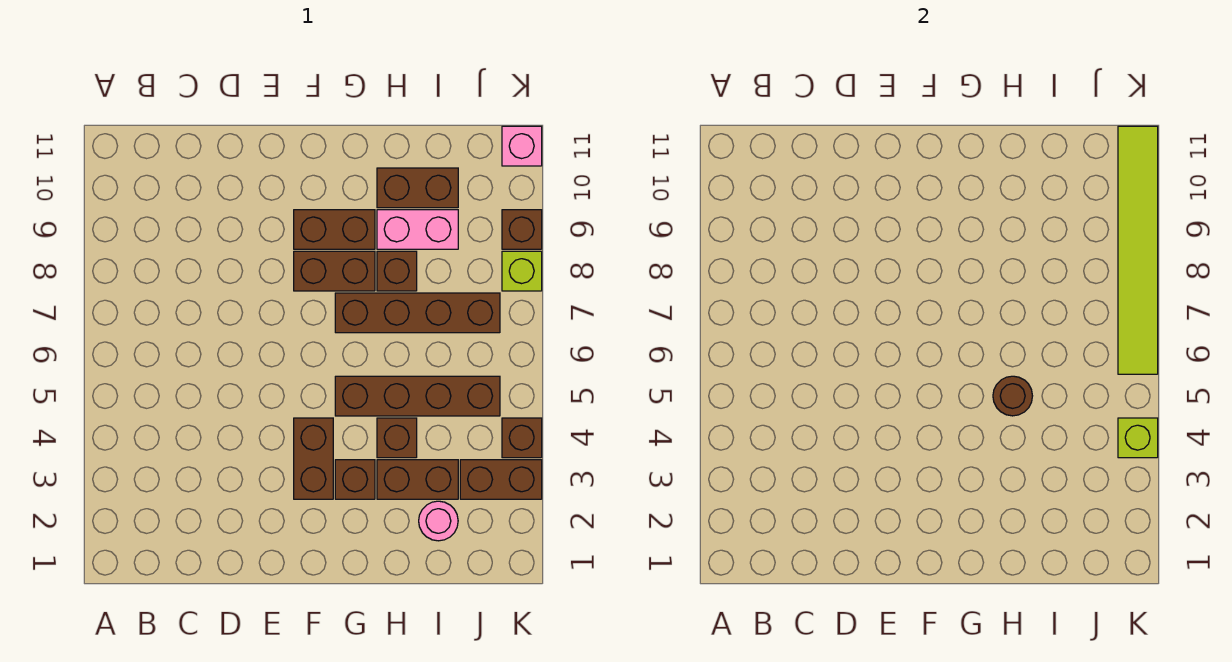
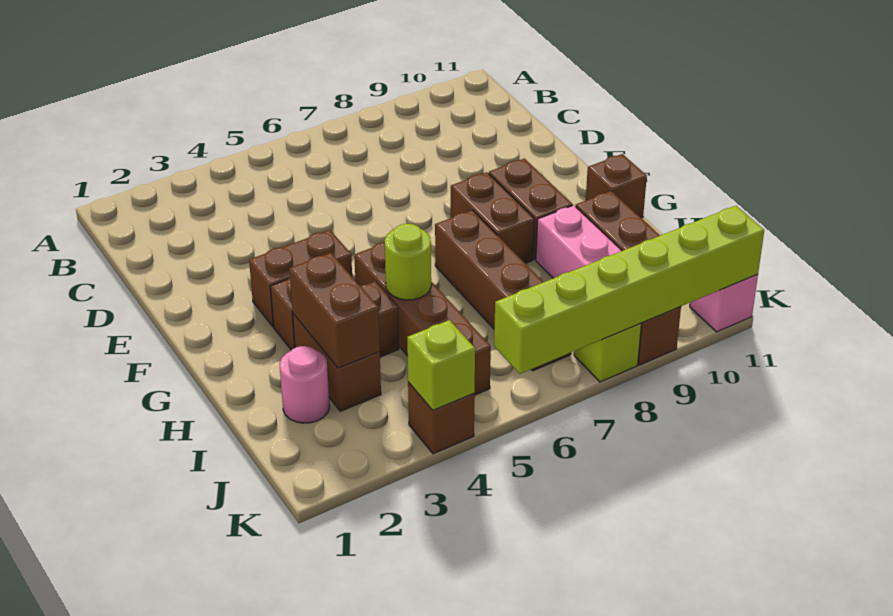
brown 1x1 round brick [993,376,1032,416] -> lime 1x1 round brick [385,224,431,300]
brown 1x1 brick [377,251,417,291] -> brown 1x1 brick moved to [586,154,647,218]
brown 1x2 brick [460,460,542,499] -> brown 1x2 brick moved to [289,253,380,368]
lime 1x6 tile [1118,126,1158,374] -> lime 1x6 brick [494,206,764,374]

